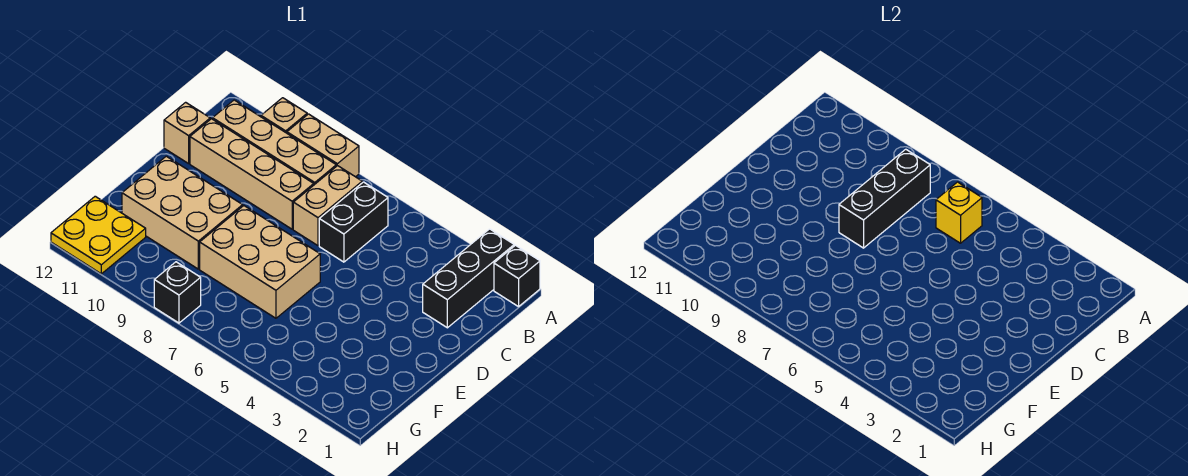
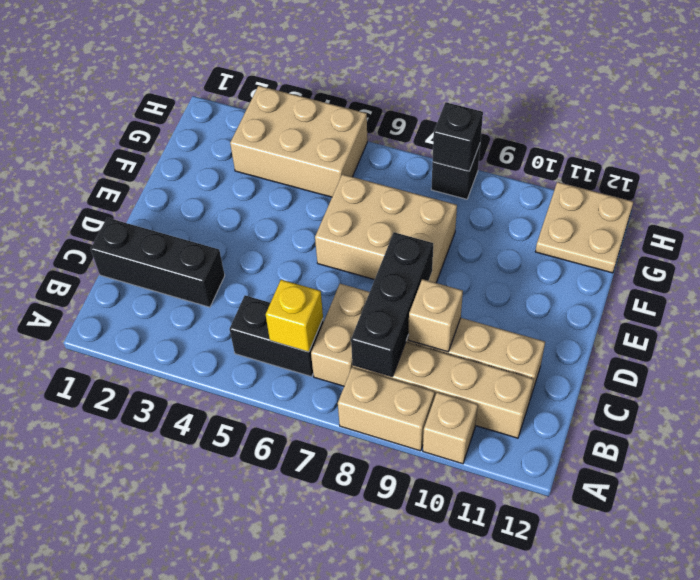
black 1x1 brick [494,245,540,307] -> black 1x1 brick moved to [433,102,483,171]
black 1x3 brick [423,229,514,328] -> black 1x3 brick turned to [91,218,225,307]
black 1x2 brick [319,182,388,262] -> black 1x2 brick turned to [230,295,324,377]
tan 1x1 brick [164,102,210,164] -> tan 1x1 brick moved to [408,279,463,352]
tan 2x3 brick [122,156,243,269] -> tan 2x3 brick moved to [230,86,367,197]
yellow 2x2 plate [51,196,146,274] -> tan 2x2 plate [535,182,633,273]

